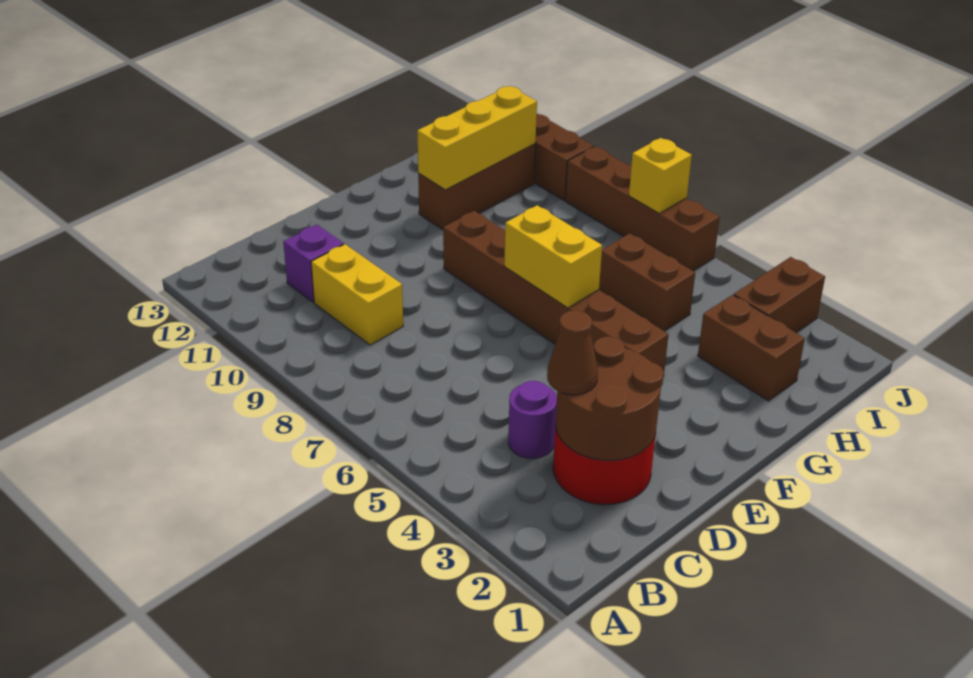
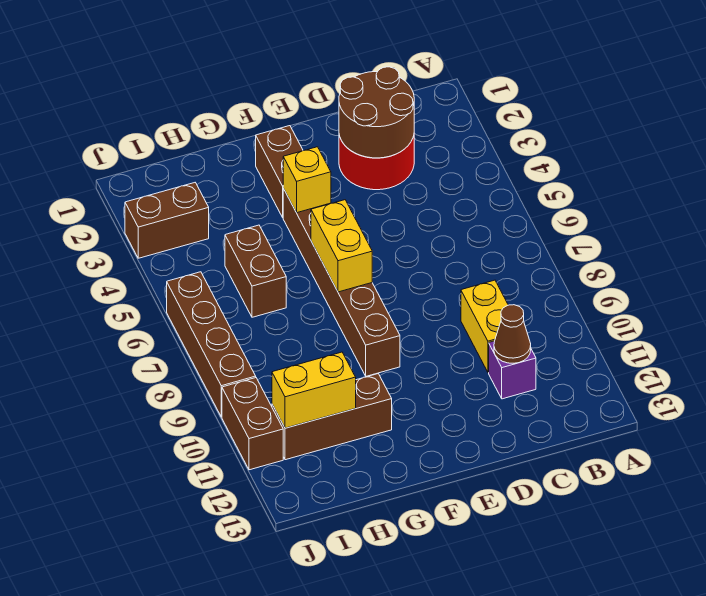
brown 1x1 cone [547,311,598,395] -> brown 1x1 cone moved to [494,305,531,363]
purple 1x1 round brick [508,381,557,458] -> none
yellow 1x3 brick [417,86,537,190] -> yellow 1x2 brick [272,352,356,428]
brown 1x2 brick [698,295,805,401] -> brown 1x2 brick moved to [256,126,303,217]
yellow 1x1 brick [629,138,692,213] -> yellow 1x1 brick moved to [283,147,331,213]

